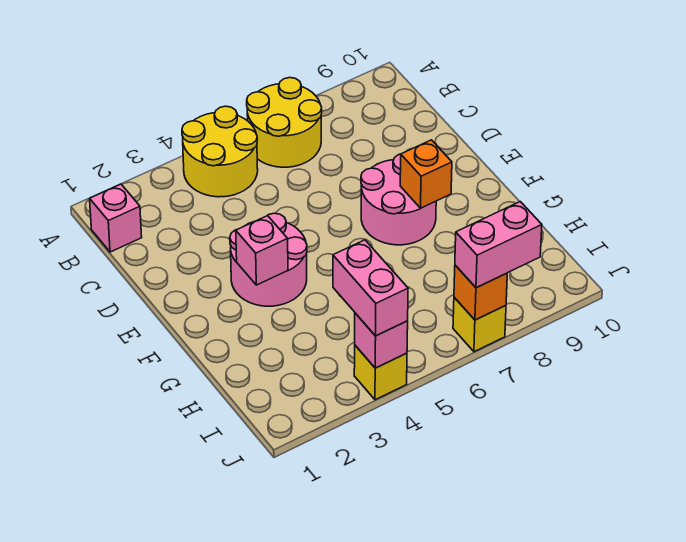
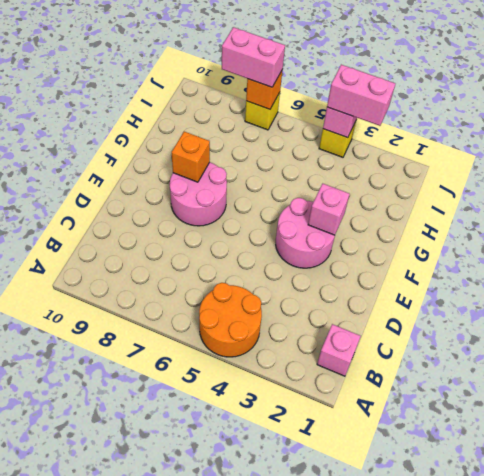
yellow 2x2 round brick [182,106,258,197] -> orange 2x2 round brick [199,283,262,357]
yellow 2x2 round brick [247,78,322,167] -> none
pink 1x2 brick [333,240,408,336] -> pink 1x2 brick turned to [327,65,395,126]

